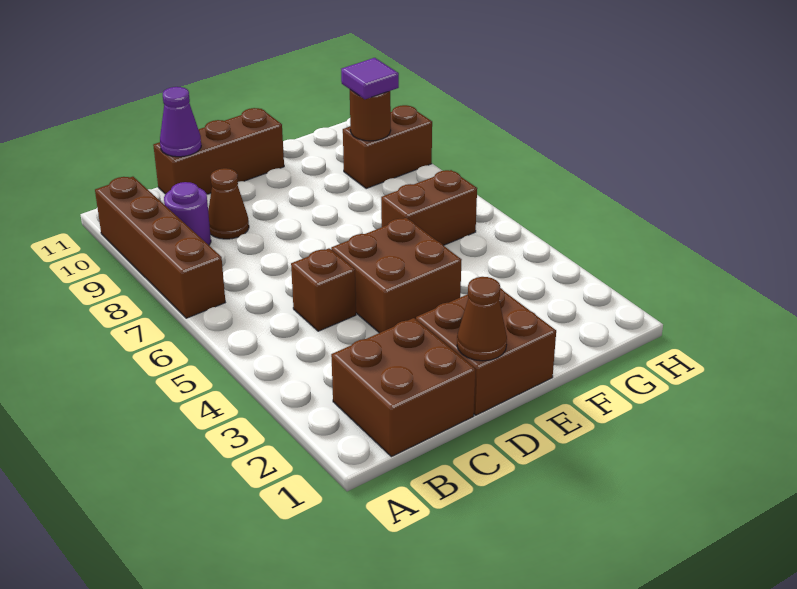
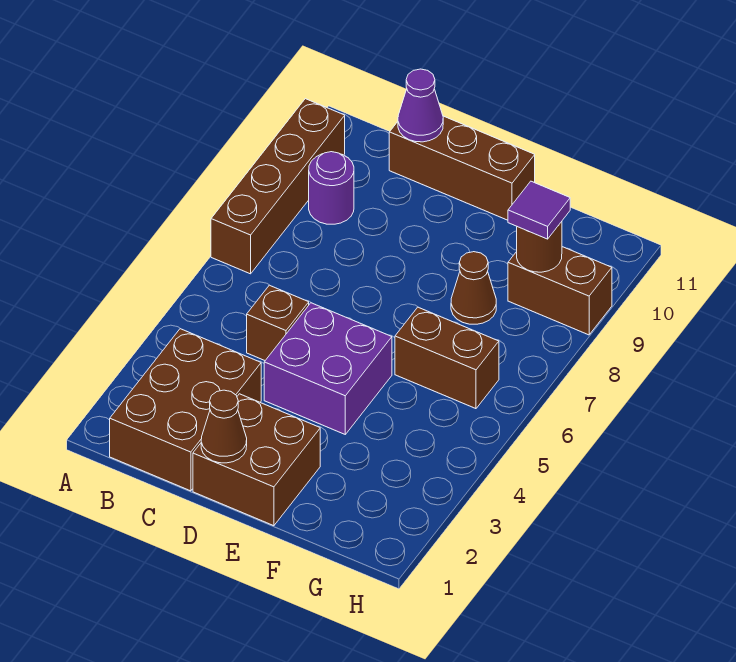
brown 2x2 brick [331,318,476,457] -> brown 2x3 brick [110,329,261,491]
brown 1x1 cone [208,168,249,239] -> brown 1x1 cone moved to [451,252,496,324]
brown 2x2 brick [331,218,462,333] -> purple 2x2 brick [264,303,392,434]

